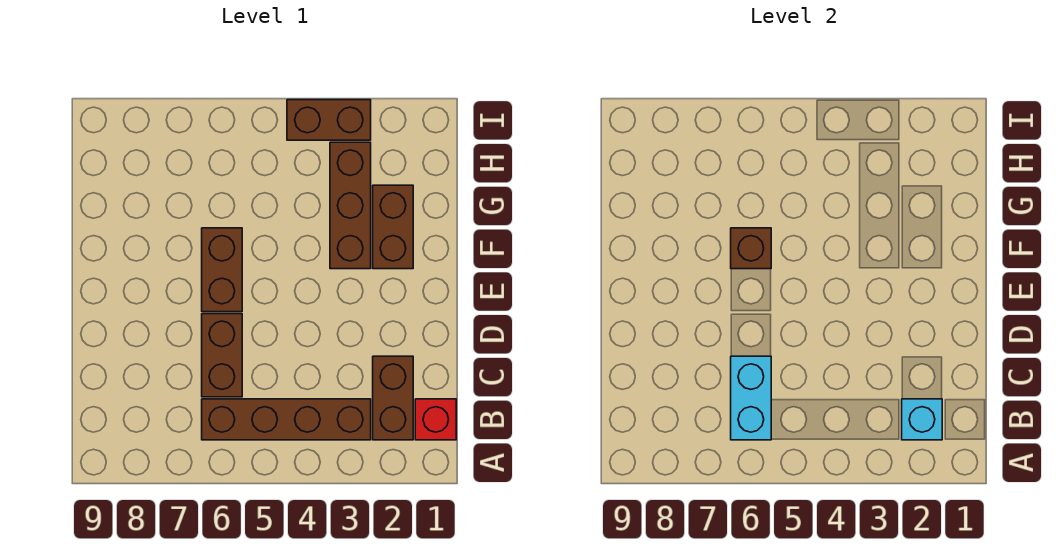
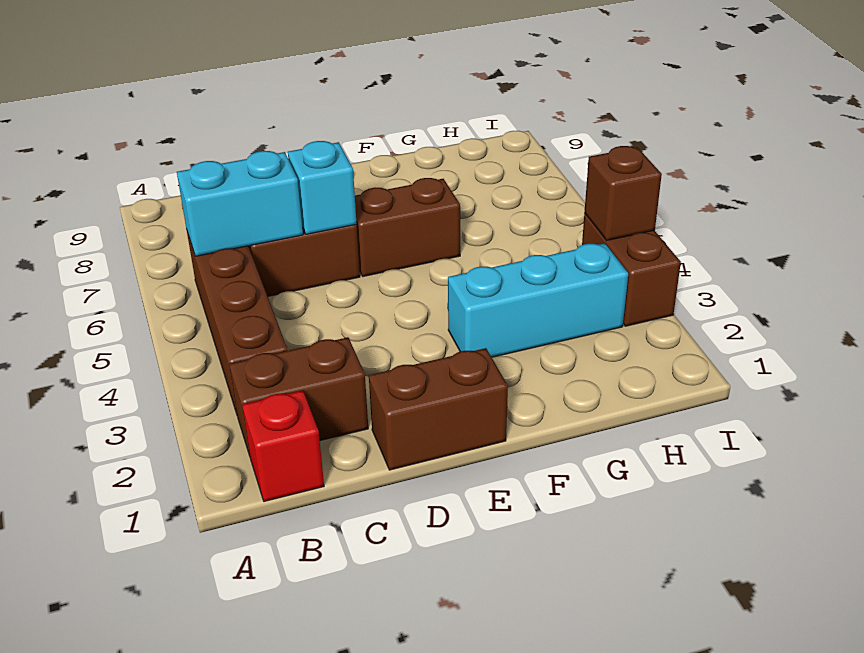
cyan 1x1 brick [902,399,942,440] -> cyan 1x1 brick moved to [288,141,357,234]
brown 1x2 brick [373,185,413,269] -> brown 1x2 brick moved to [369,348,508,470]
brown 1x3 brick [330,142,371,269] -> cyan 1x3 brick [448,243,628,357]
brown 1x1 brick [731,228,771,269] -> brown 1x1 brick moved to [584,146,662,241]

